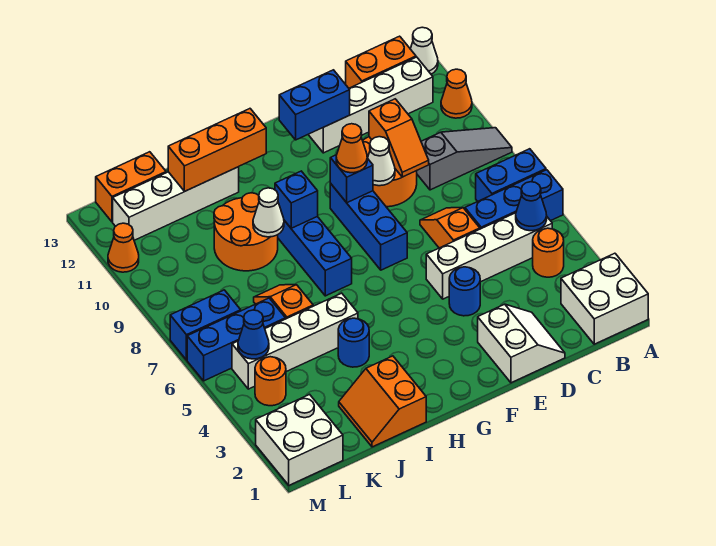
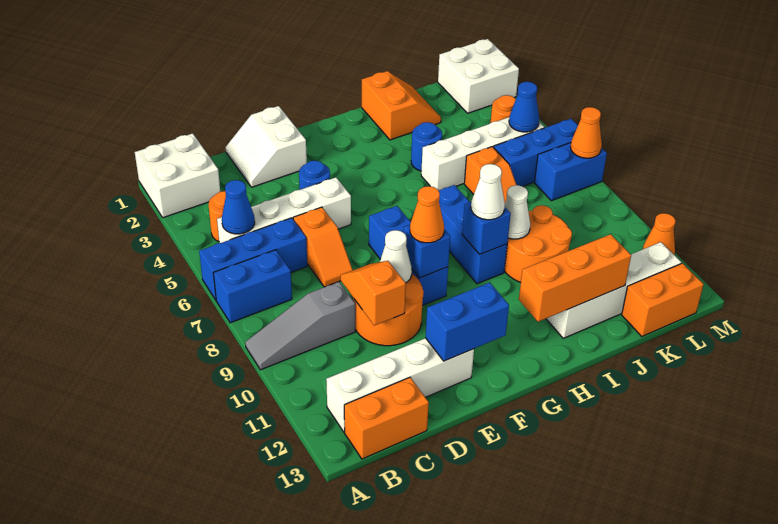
orange 1x1 cone [441,69,472,118] -> orange 1x1 cone moved to [571,107,602,158]
white 1x1 cone [411,27,438,74] -> white 1x1 cone moved to [471,164,505,220]

